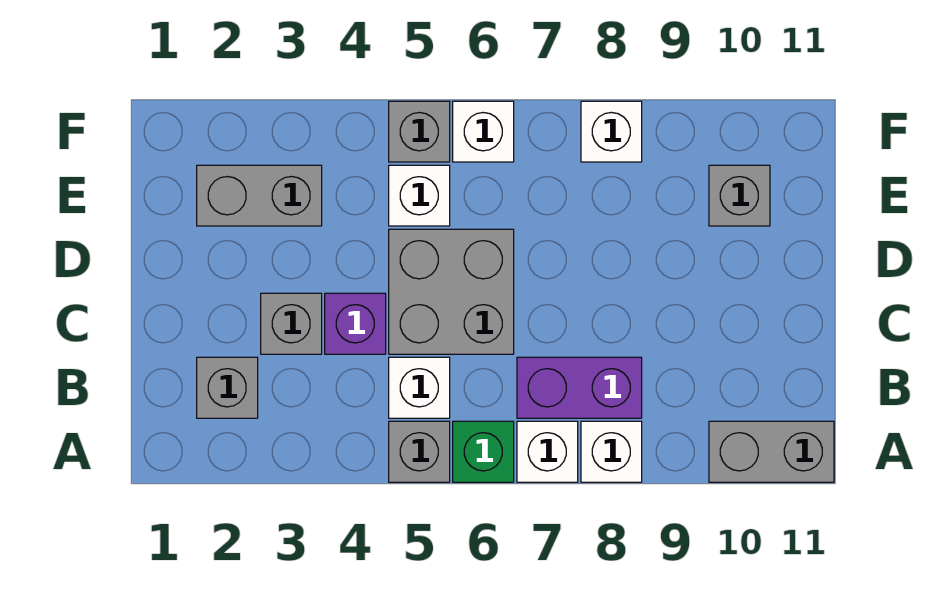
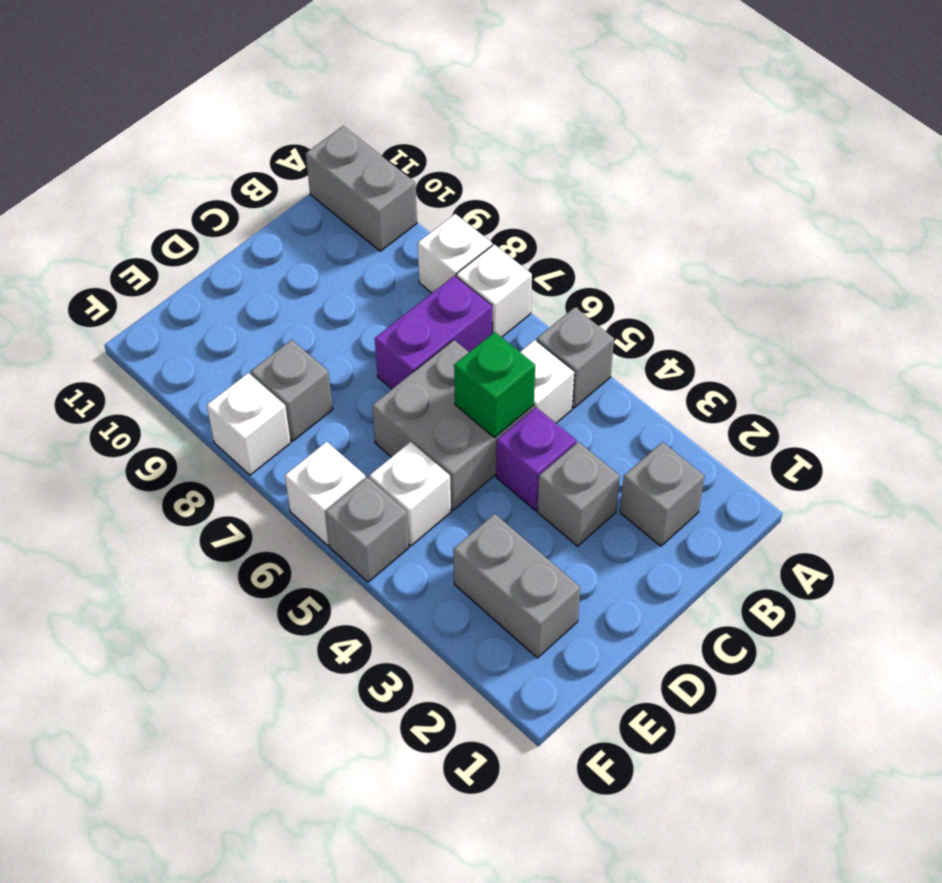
green 1x1 brick [453,421,514,482] -> green 1x1 brick moved to [454,332,535,438]
purple 1x2 brick [517,357,642,418] -> purple 1x2 brick turned to [375,275,492,389]
grey 1x1 brick [709,165,770,226] -> grey 1x1 brick moved to [251,340,333,441]

